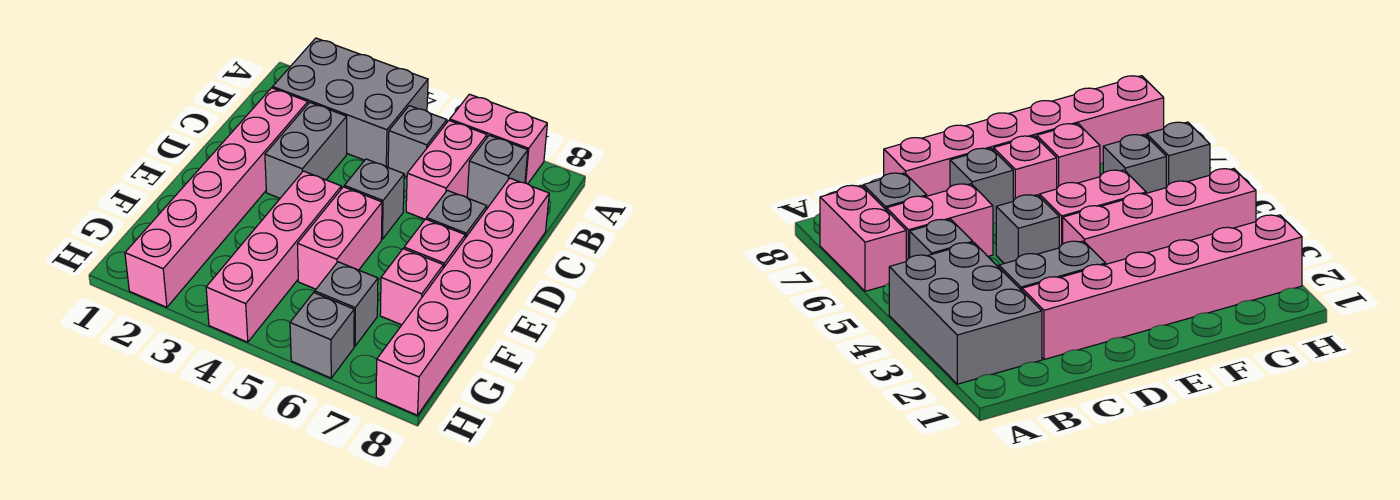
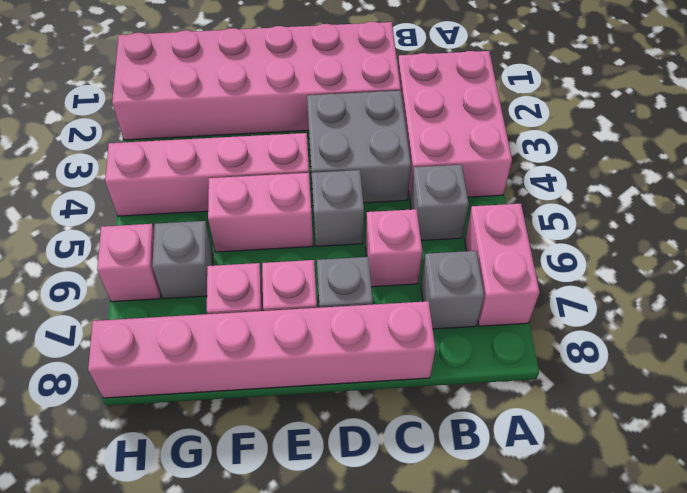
grey 2x3 brick [273,38,428,167] -> pink 2x3 brick [398,51,512,199]
pink 1x2 brick [406,120,487,219] -> pink 1x1 brick [366,209,422,287]
pink 1x6 brick [125,88,308,307] -> pink 2x6 brick [112,22,401,140]
grey 1x2 brick [265,103,347,198] -> grey 2x2 brick [307,91,411,203]
grey 1x1 brick [290,293,354,378] -> pink 1x1 brick [97,224,161,302]

